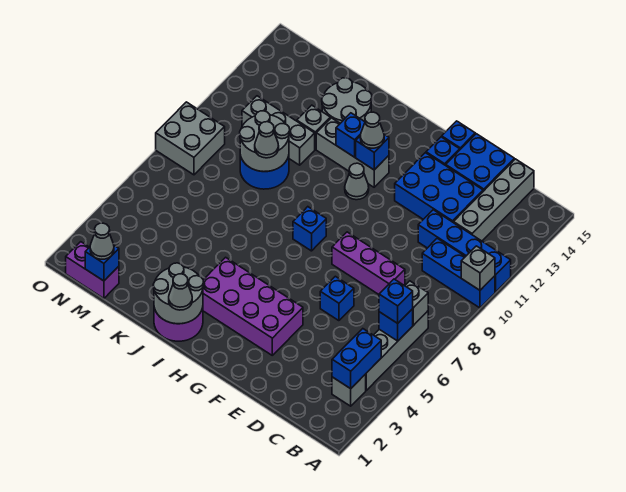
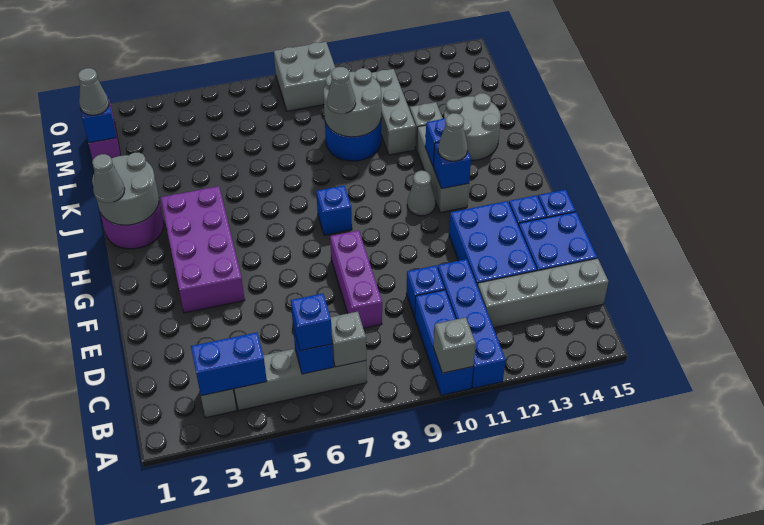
blue 1x1 brick [320,276,354,321] -> blue 1x1 brick moved to [406,265,445,318]

